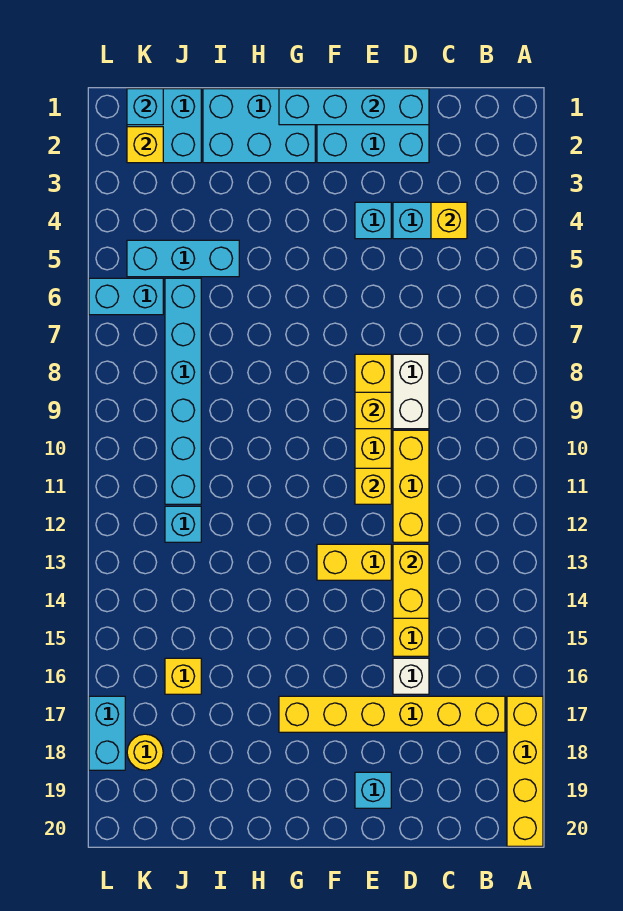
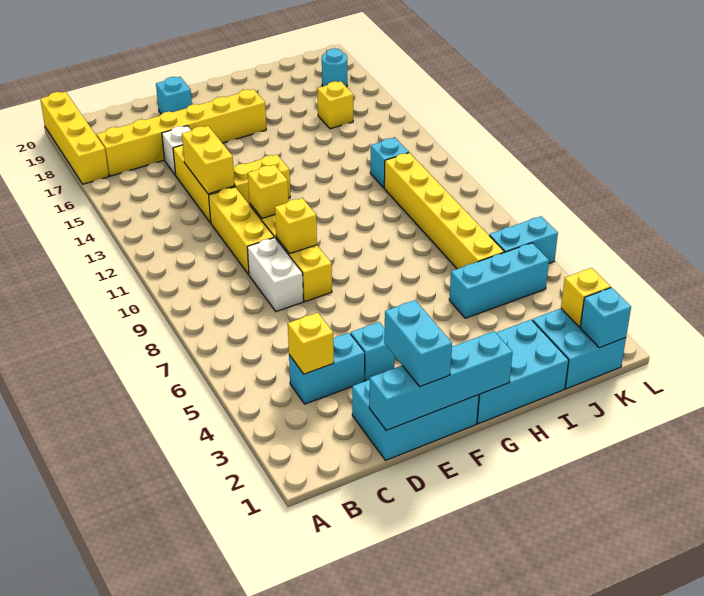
cyan 1x6 brick [165,278,201,504] -> yellow 1x6 brick [384,153,504,269]
yellow 1x1 round brick [127,734,163,770] -> cyan 1x1 round brick [322,48,347,87]
cyan 1x2 brick [89,696,125,770] -> cyan 1x2 brick moved to [384,300,452,387]

